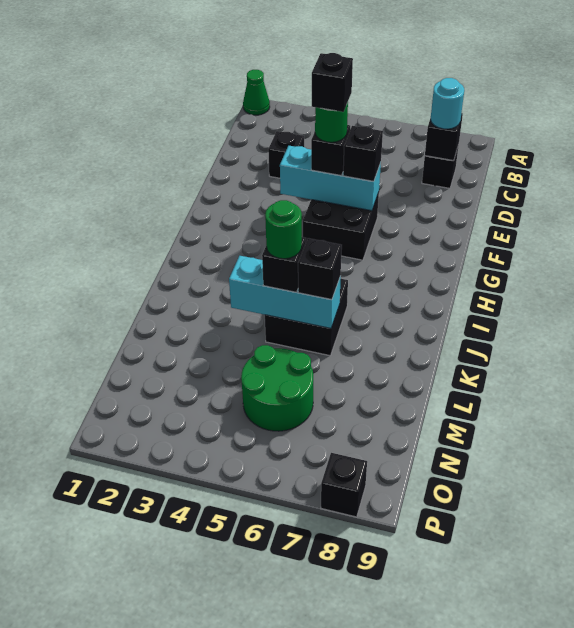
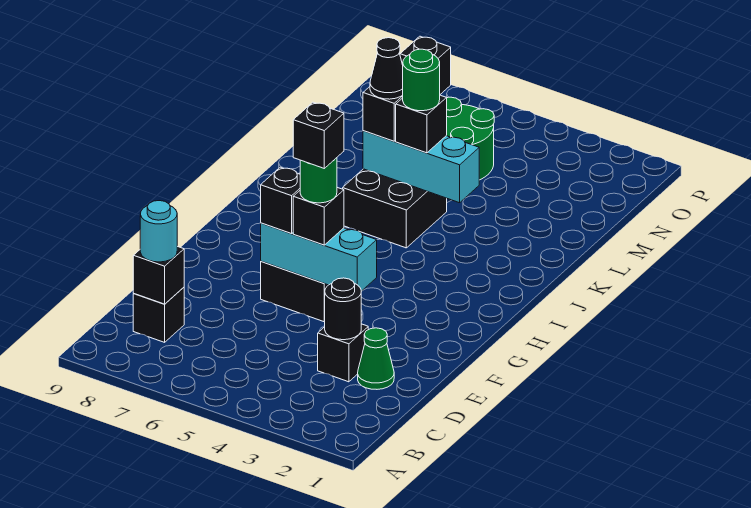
green 1x1 cone [243,70,270,115] -> green 1x1 cone moved to [358,328,394,389]
none -> black 1x1 round brick [325,278,361,340]
none -> black 1x1 cone [370,38,403,99]

